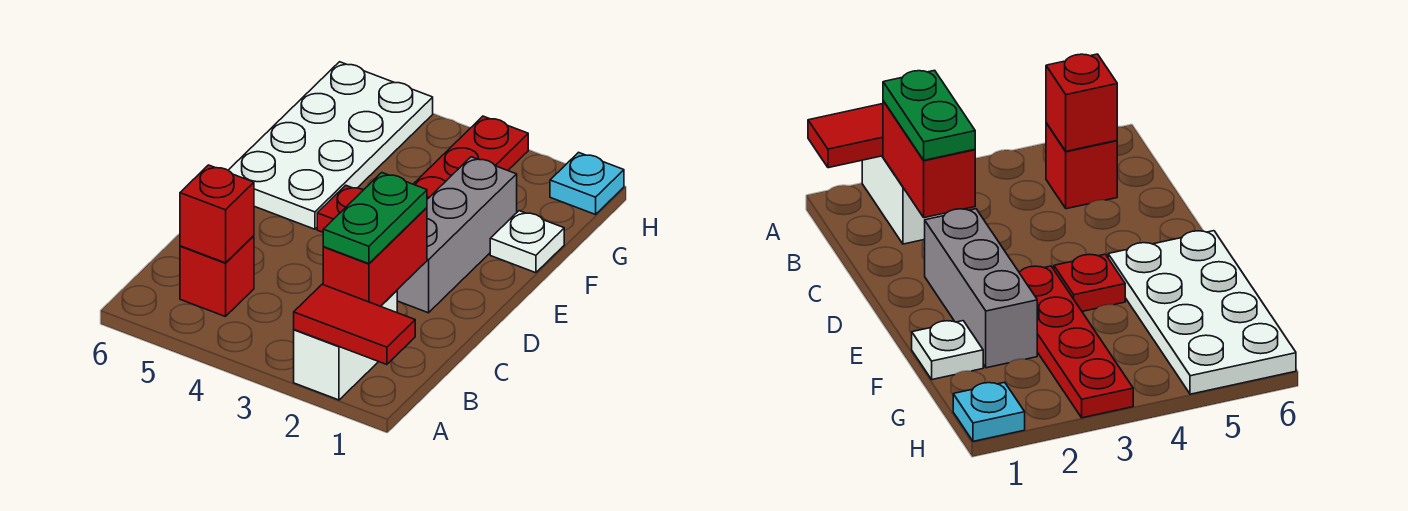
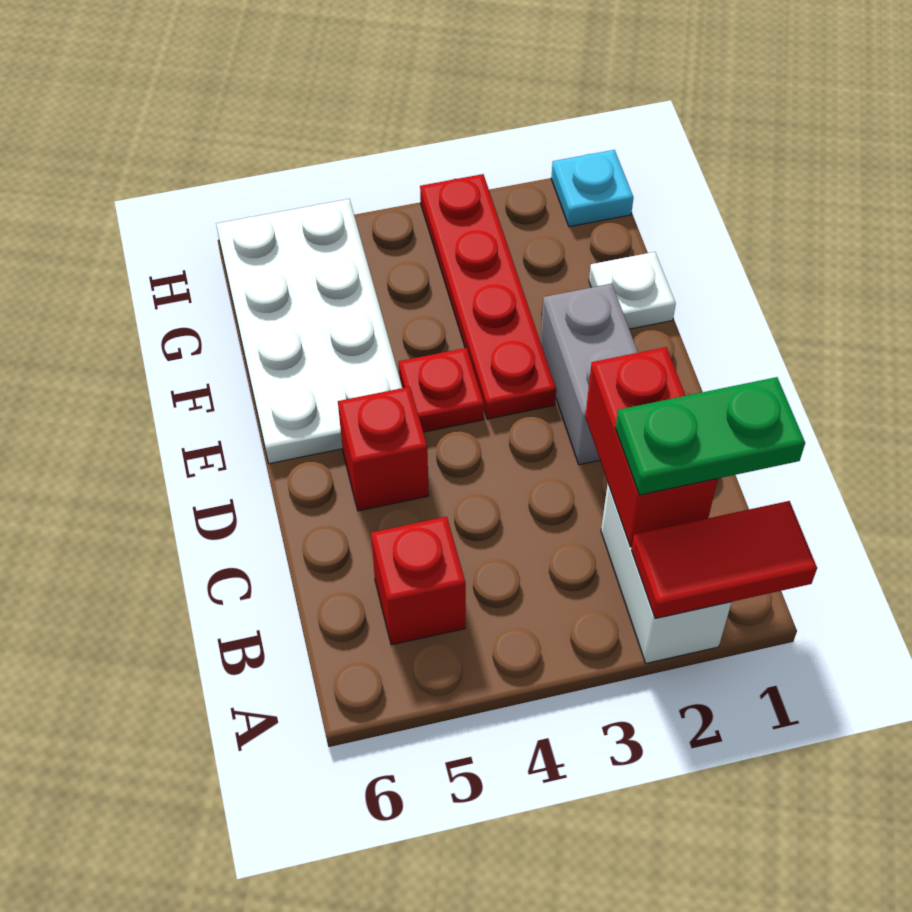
green 1x2 plate [323,173,427,264] -> green 1x2 plate turned to [615,377,805,495]
red 1x1 brick [180,165,254,263] -> red 1x1 brick moved to [338,387,429,511]
grey 1x3 brick [397,157,517,313] -> grey 1x2 brick [540,284,638,465]

